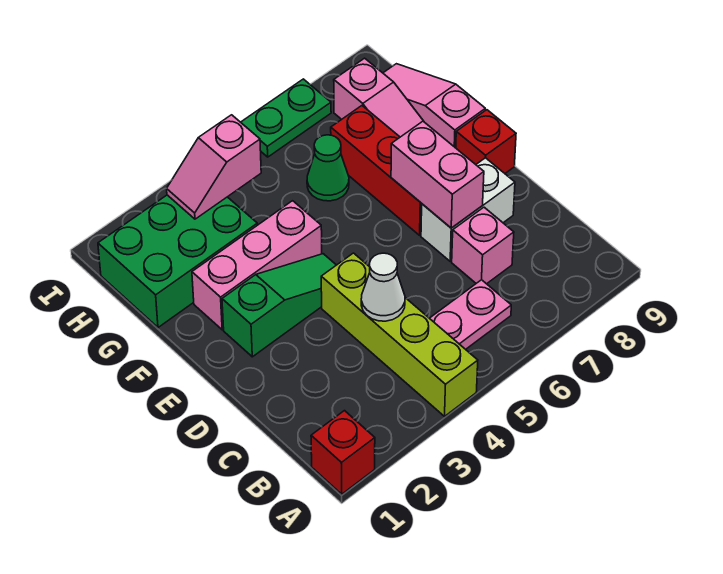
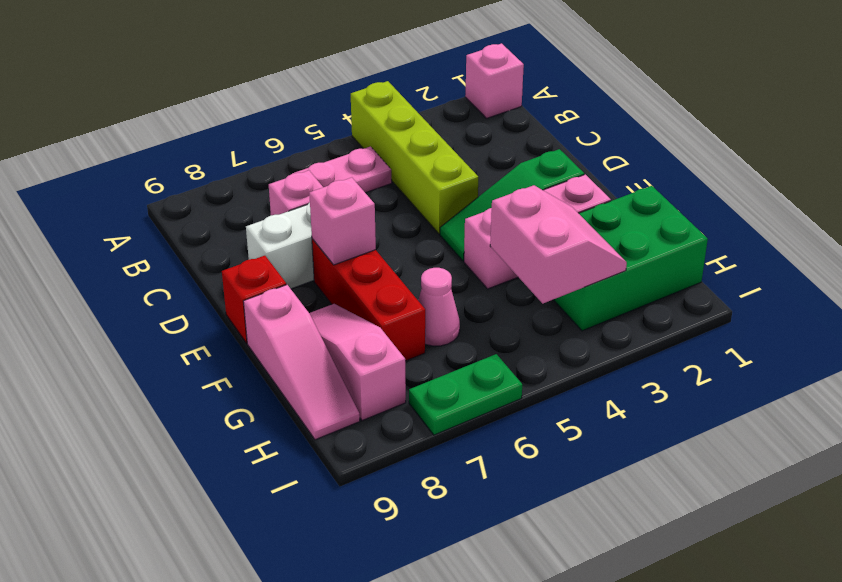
red 1x1 brick [311,411,375,494] -> pink 1x1 brick [465,43,524,118]
white 1x1 cone [361,253,405,321] -> none
pink 1x2 brick [391,121,484,228] -> pink 1x1 brick [309,178,376,265]
green 1x1 cone [307,135,349,201] -> pink 1x1 cone [418,268,460,346]
pink 1x2 slope [167,115,261,219] -> pink 2x2 slope [490,185,627,303]

